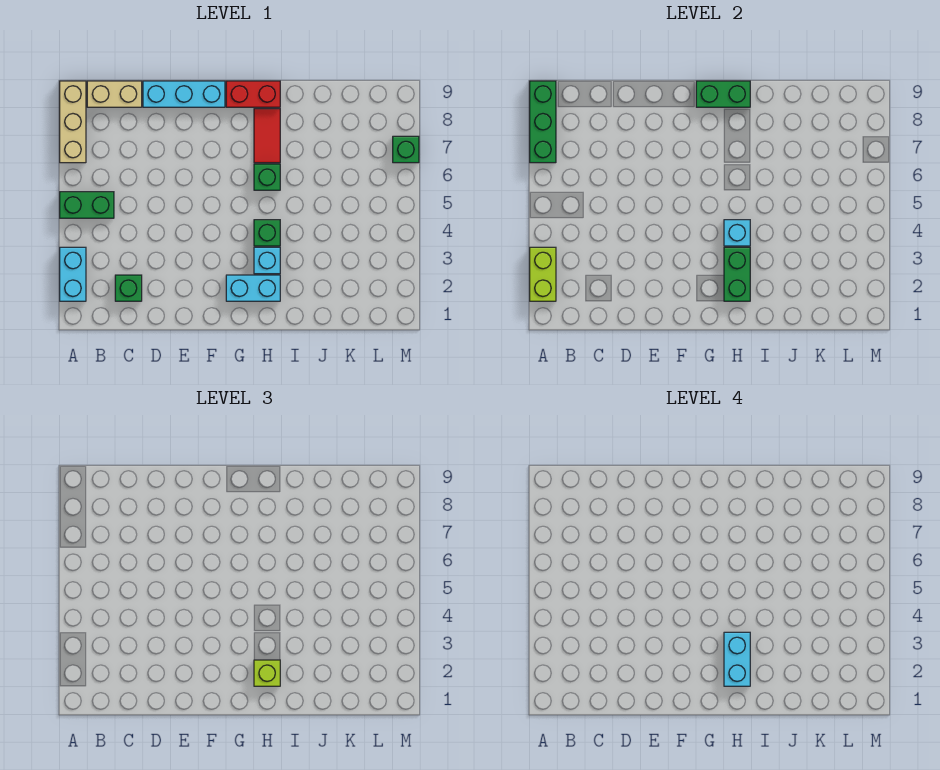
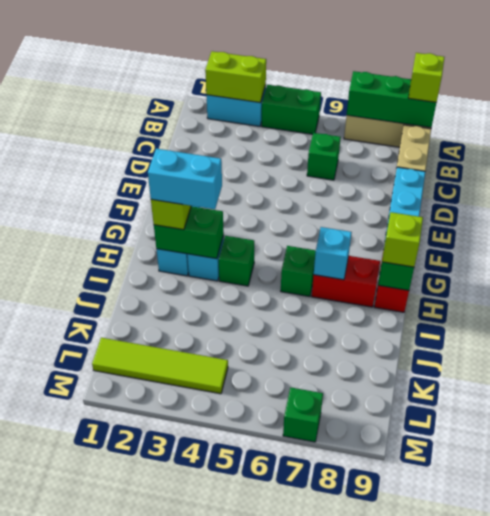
green 1x2 brick [60,192,114,218] -> green 1x2 brick turned to [262,85,321,134]
none -> lime 1x1 brick [408,53,444,102]
green 1x1 brick [115,275,142,301] -> green 1x1 brick moved to [307,133,341,180]
cyan 1x1 brick [724,220,750,246] -> cyan 1x1 brick moved to [314,227,352,280]
red 1x2 tile [254,109,280,163] -> red 1x2 brick [312,256,380,307]
none -> lime 1x1 brick [382,212,423,267]
none -> lime 1x4 tile [92,338,228,394]

